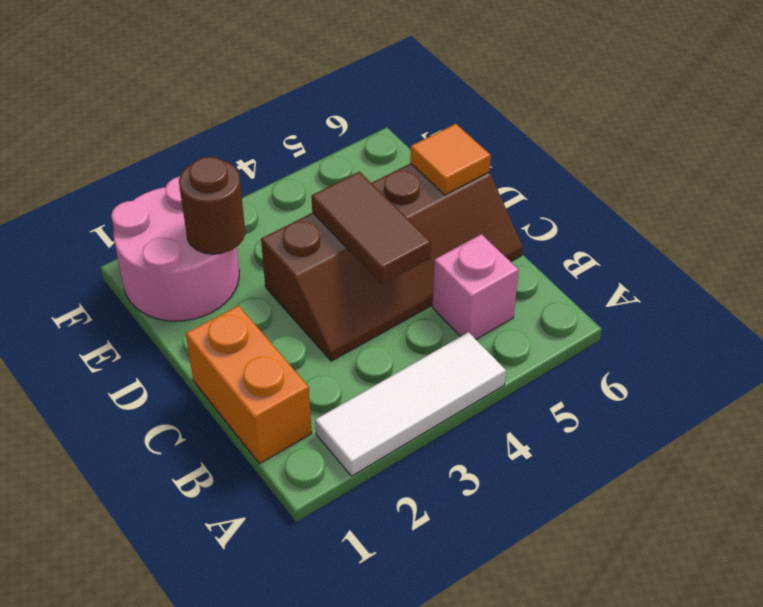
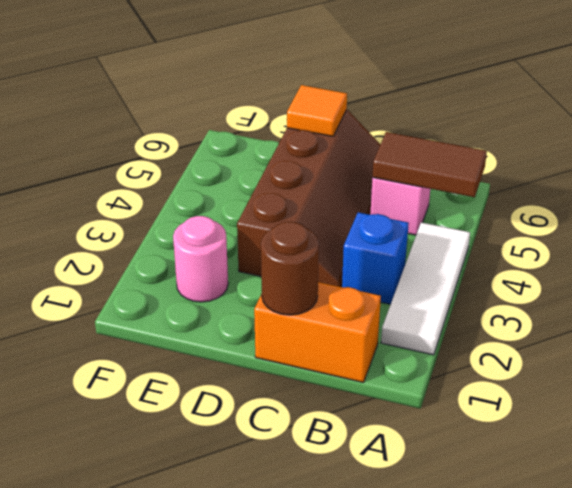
none -> blue 1x1 brick [342,212,409,304]
brown 1x2 tile [311,172,431,284] -> brown 1x2 tile moved to [373,132,487,197]
pink 2x2 round brick [111,176,239,321] -> pink 1x1 round brick [173,216,228,302]
brown 1x1 round brick [179,157,245,254] -> brown 1x1 round brick moved to [261,222,319,315]

